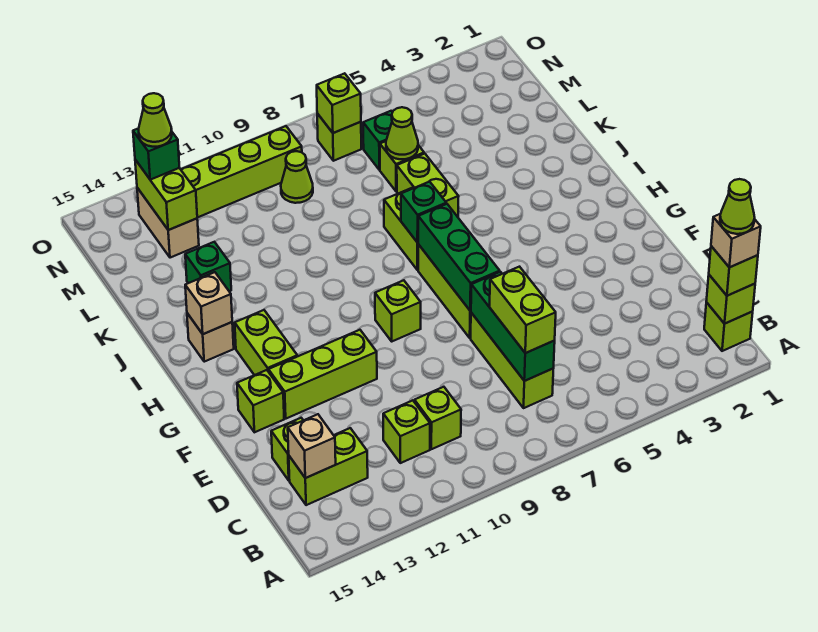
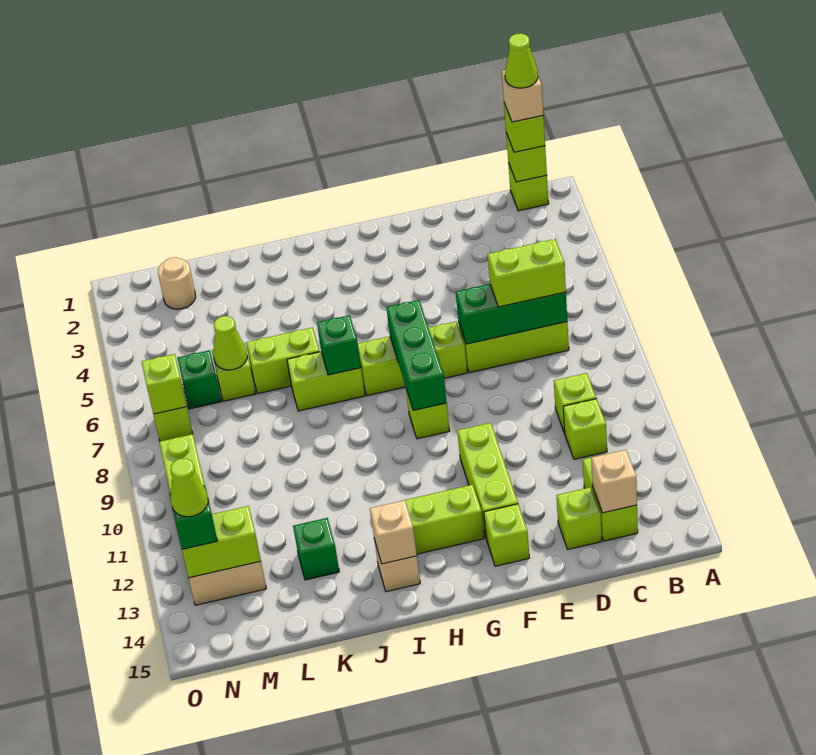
green 1x3 brick [418,204,500,311] -> green 1x3 brick turned to [386,300,447,410]
none -> tan 1x1 round brick [158,257,196,309]
lime 1x1 cone [281,151,313,203] -> none

